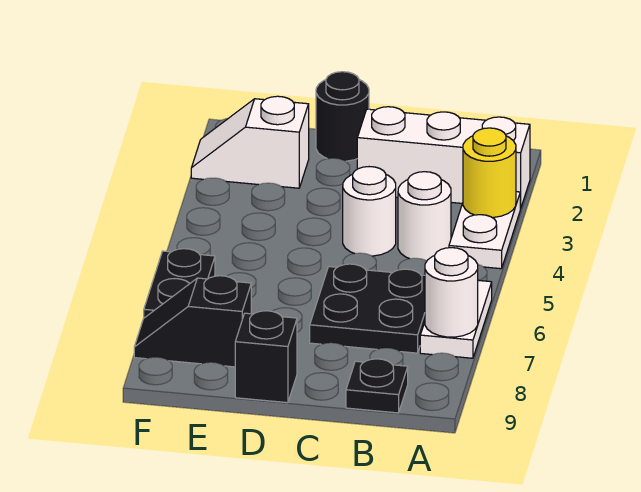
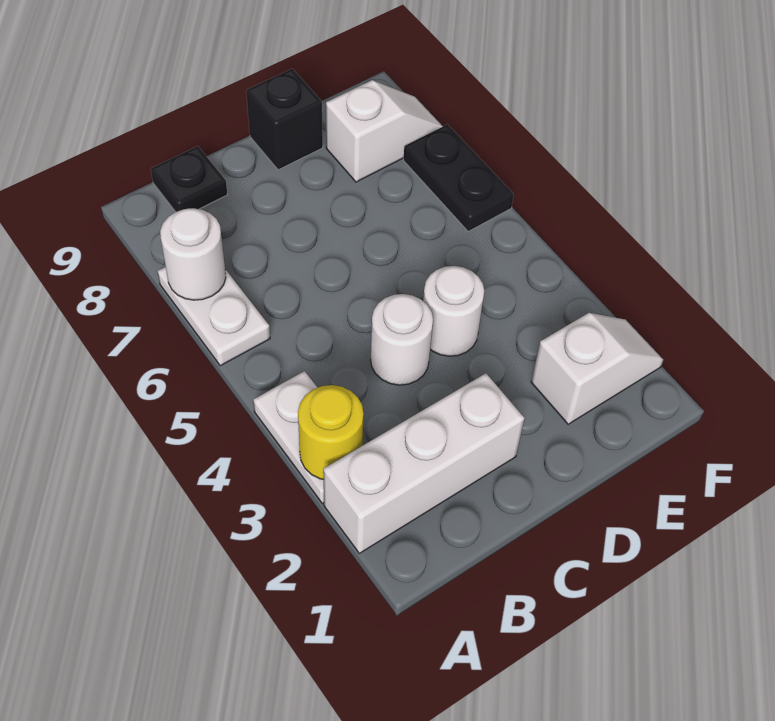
white 1x1 round brick [398,172,451,261] -> white 1x1 round brick moved to [423,266,484,356]
black 2x2 plate [310,264,425,353] -> none
black 1x1 round brick [316,72,369,161] -> none
black 1x2 slope [134,276,251,367] -> white 1x2 slope [326,80,443,182]

